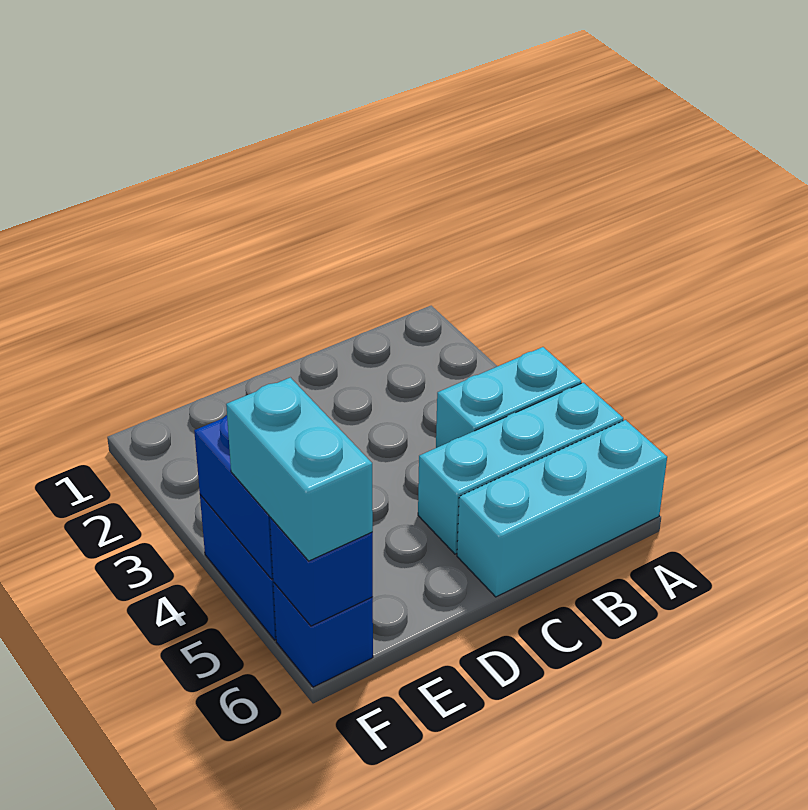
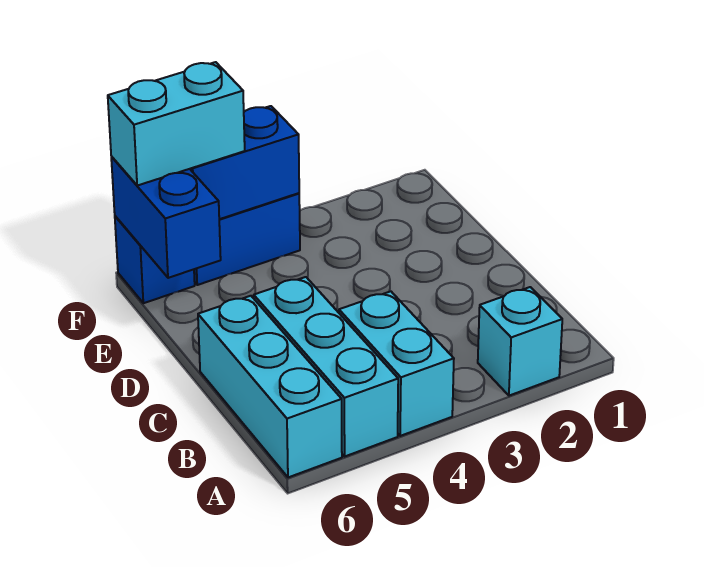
none -> cyan 1x1 brick [478,287,562,396]
blue 1x1 brick [270,517,373,626] -> blue 1x2 brick [111,157,221,278]

